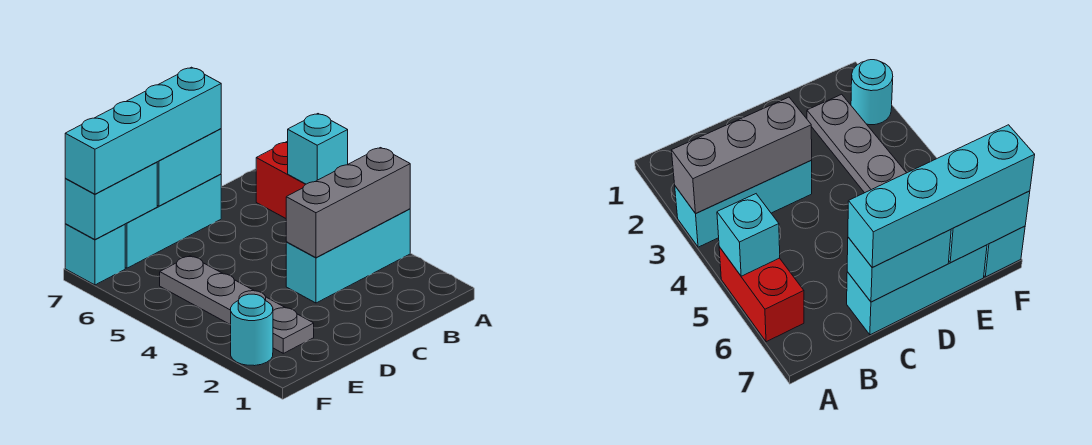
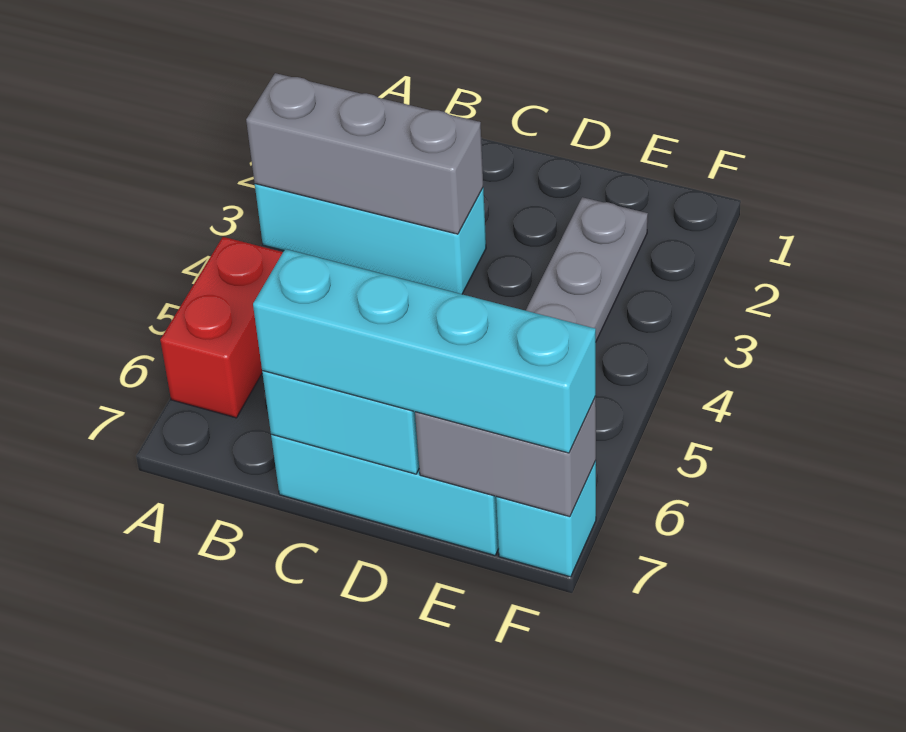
cyan 1x1 brick [288,114,348,184] -> none
cyan 1x2 brick [65,162,157,239] -> grey 1x2 brick [415,396,596,517]
cyan 1x1 round brick [231,294,273,366] -> none

